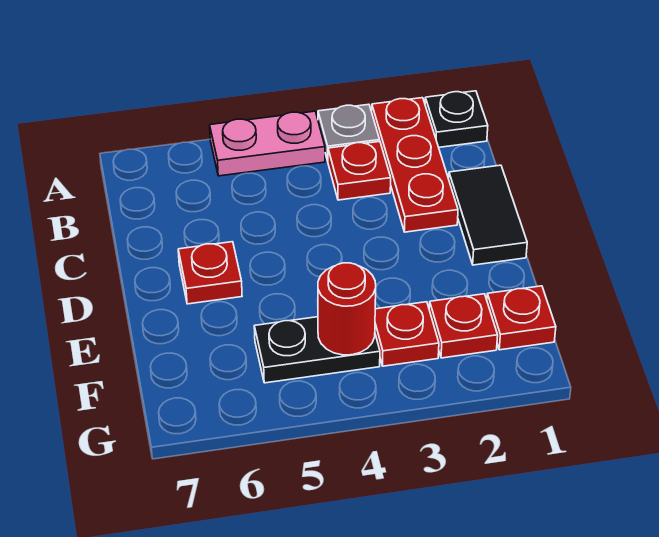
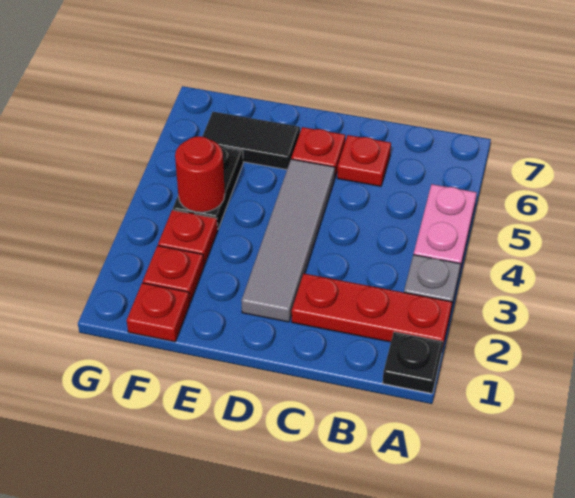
red 1x1 plate [328,141,391,200] -> red 1x1 plate moved to [337,135,391,186]
black 1x2 tile [449,165,527,265] -> black 1x2 tile moved to [202,112,300,170]
none -> grey 1x4 tile [241,159,335,322]

